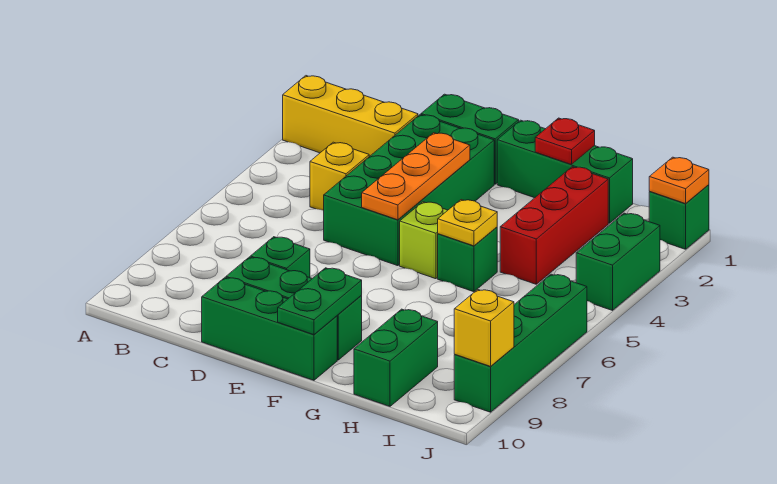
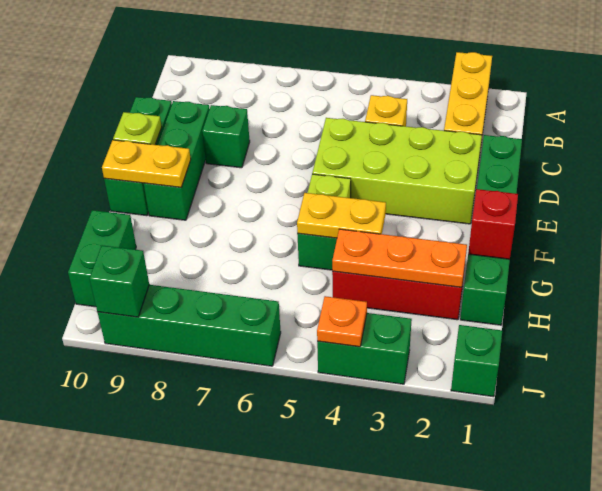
green 2x4 brick [324,115,494,266] -> lime 2x4 brick [312,118,482,224]
orange 1x3 plate [362,133,470,220] -> orange 1x3 plate moved to [332,229,467,287]
none -> lime 1x1 plate [113,112,162,145]
green 1x2 plate [278,268,362,335] -> yellow 1x2 plate [102,140,191,187]
red 1x1 plate [535,118,595,164] -> red 1x1 brick [468,189,518,259]
yellow 1x1 plate [438,200,497,246] -> yellow 1x2 plate [297,193,386,238]
green 1x2 brick [354,309,438,406] -> green 1x2 brick turned to [68,210,136,307]
orange 1x1 plate [649,157,709,204] -> orange 1x1 plate moved to [317,296,367,347]
yellow 1x1 brick [454,290,514,366] -> green 1x1 brick [89,245,149,317]

